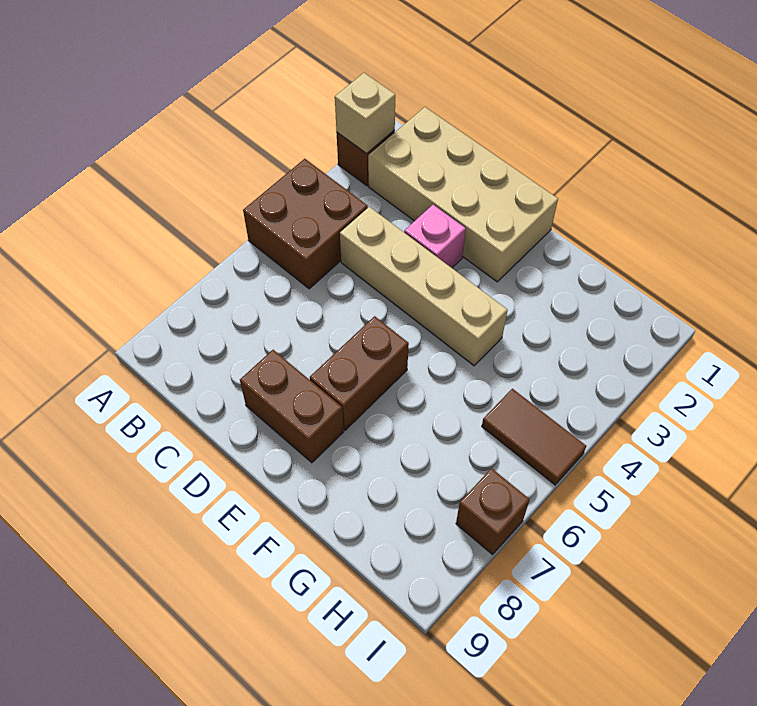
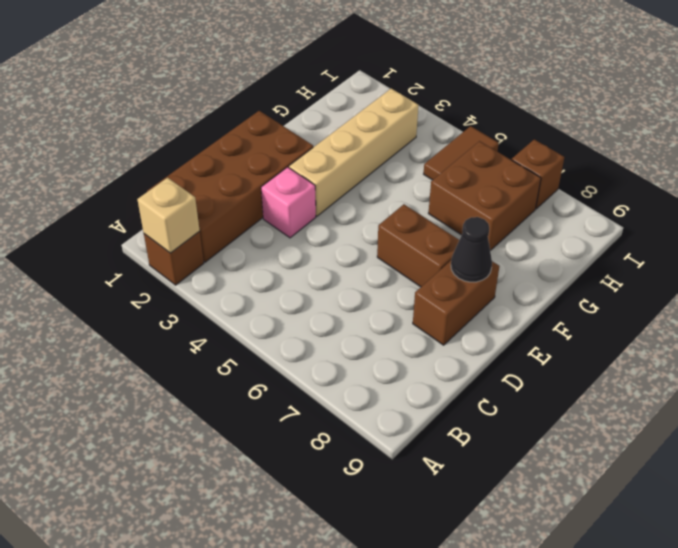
brown 2x2 brick [243,159,368,289] -> brown 2x2 brick moved to [428,141,541,251]
tan 2x4 brick [368,107,558,282] -> brown 2x4 brick [147,111,313,262]
tan 1x4 brick [340,207,508,366] -> tan 1x4 brick moved to [289,89,418,216]
none -> black 1x1 cone [451,217,492,282]

